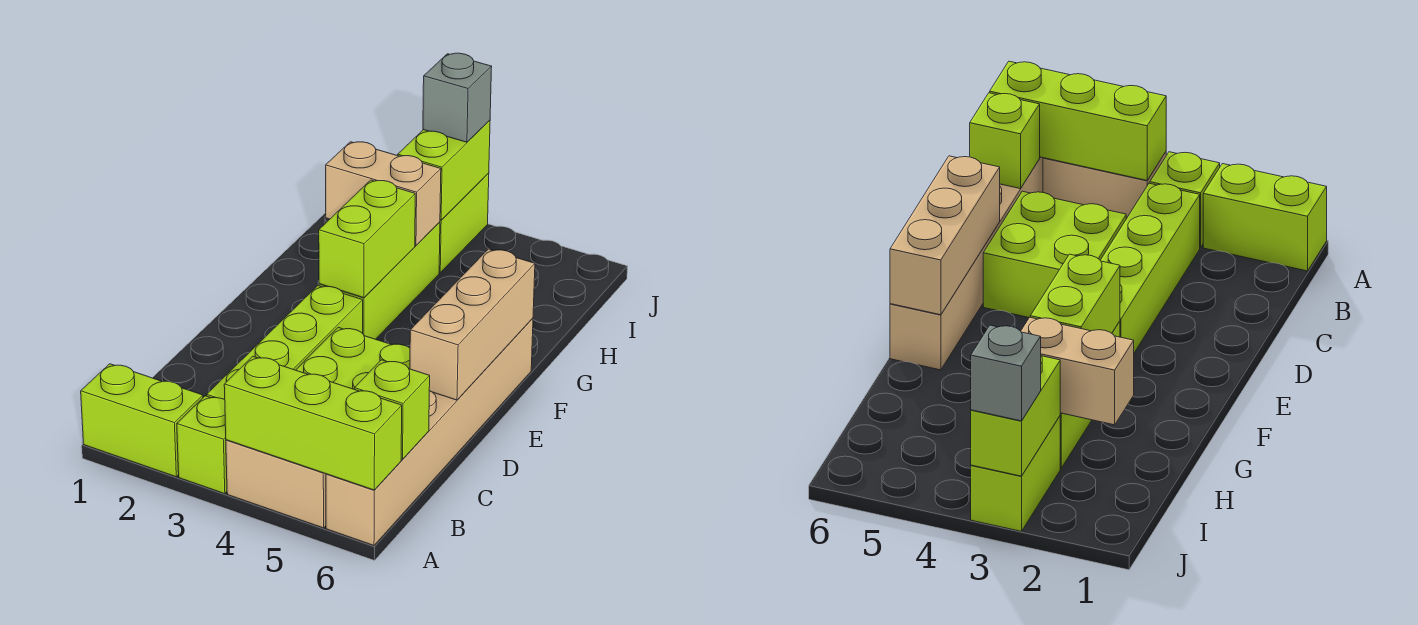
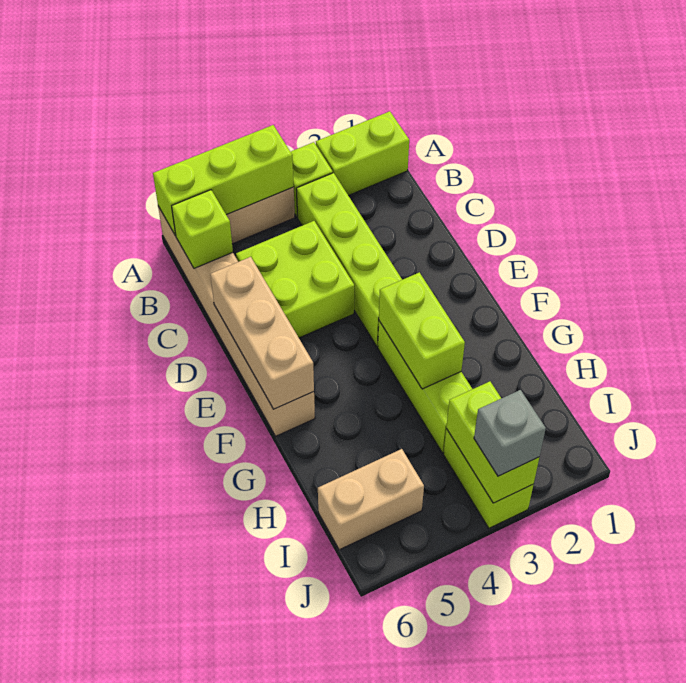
tan 1x2 brick [326,142,441,245] -> tan 1x2 brick moved to [318,449,424,550]

